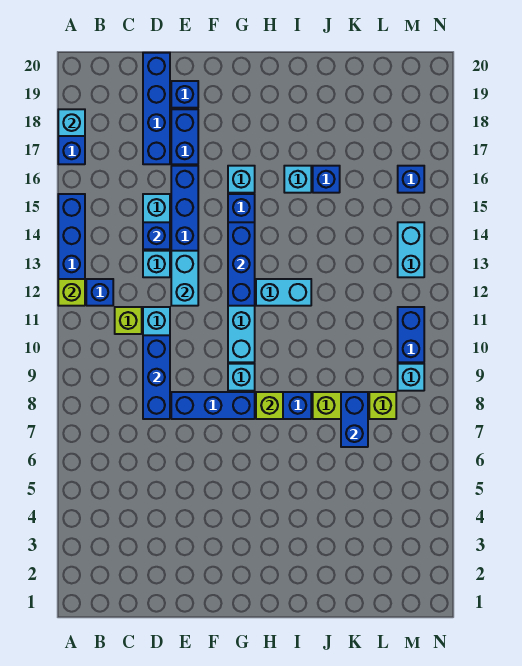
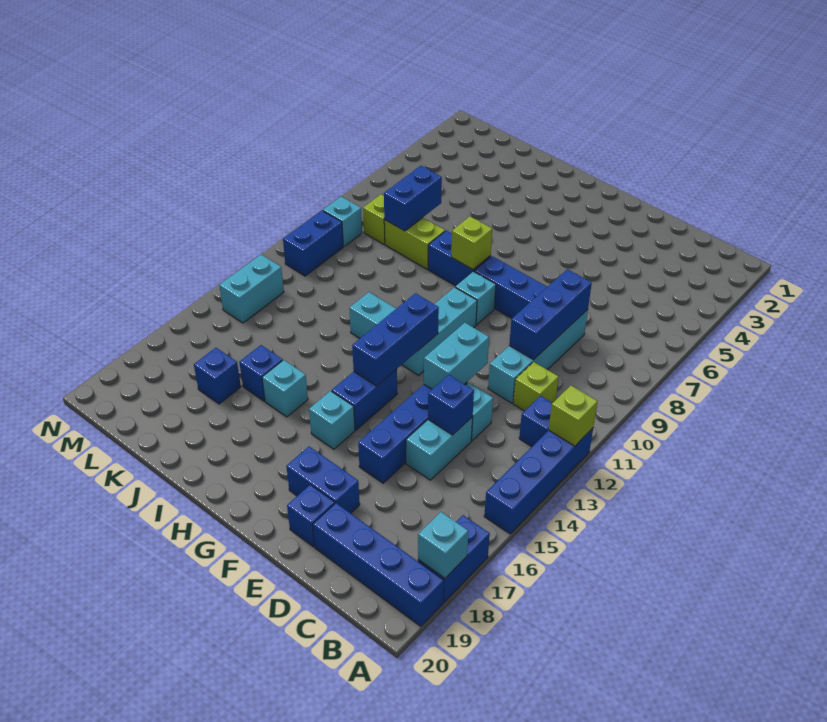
blue 1x4 brick [143,53,170,164] -> blue 1x4 brick turned to [313,503,444,627]
blue 1x2 brick [171,109,198,164] -> blue 1x2 brick turned to [286,447,360,513]
blue 1x1 brick [398,166,424,193] -> blue 1x1 brick moved to [194,348,241,404]

